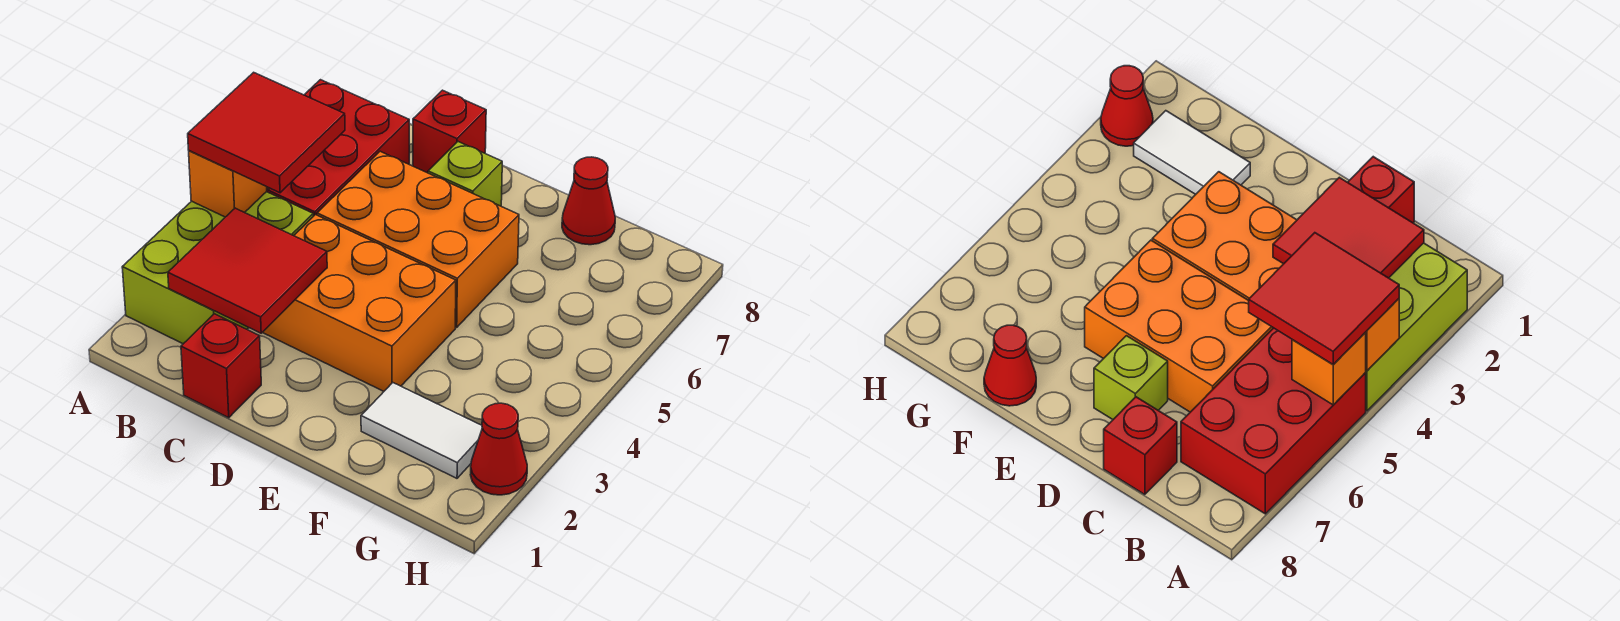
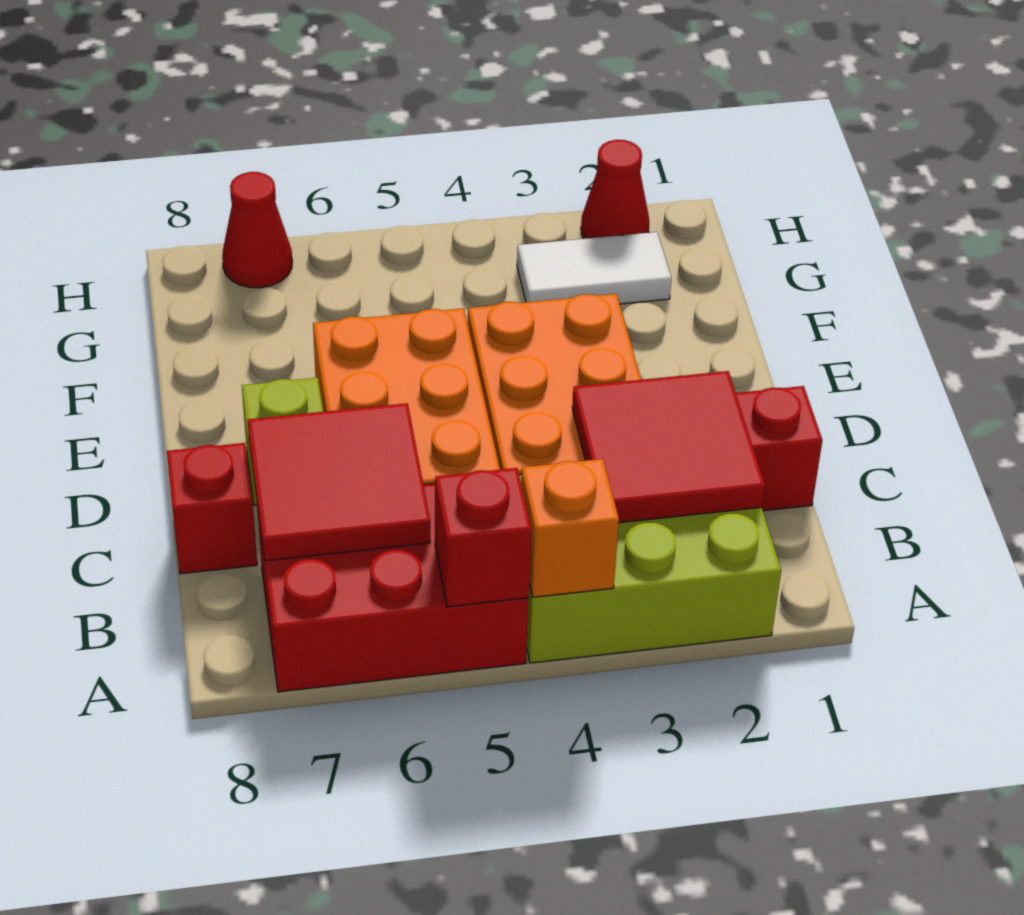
red 2x2 tile [188,72,345,193] -> red 2x2 tile moved to [248,403,430,561]
orange 1x1 brick [1292,333,1366,405] -> red 1x1 brick [435,468,531,607]
white 1x2 tile [361,383,482,478] -> white 1x2 tile turned to [517,232,672,304]
red 1x1 cone [562,157,615,245] -> red 1x1 cone moved to [222,172,292,288]

